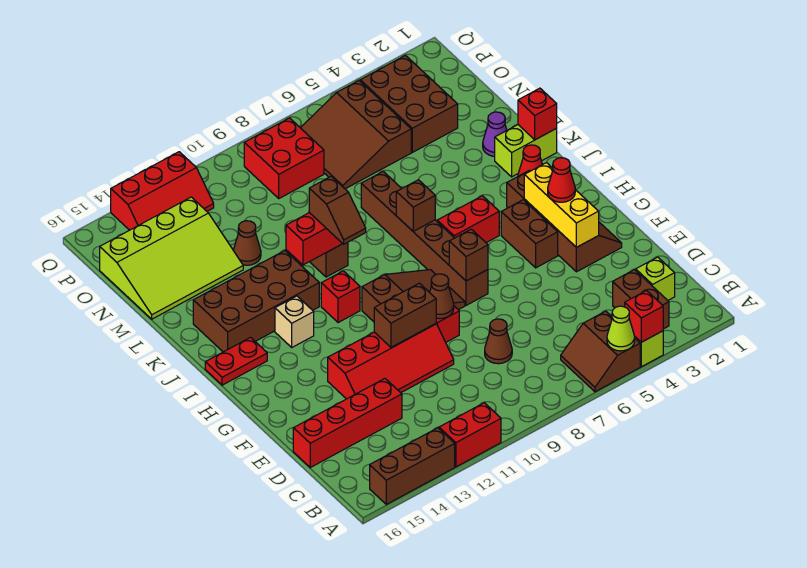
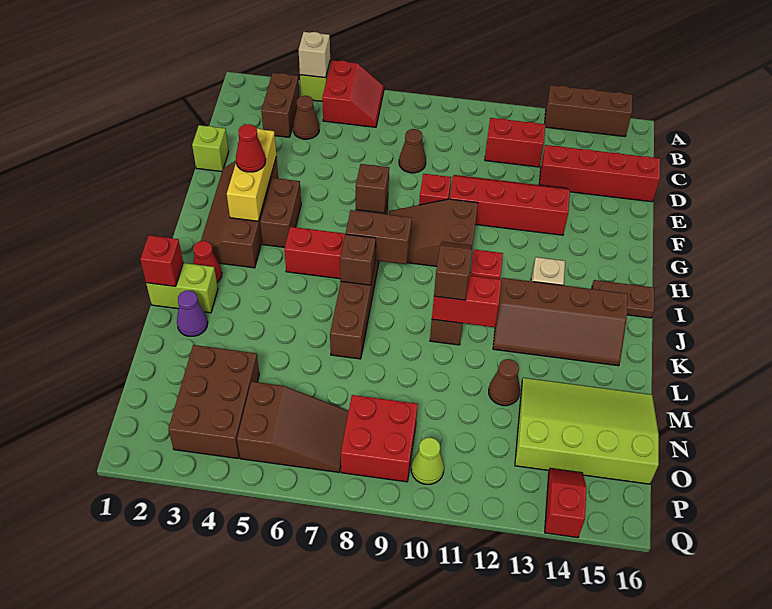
red 1x1 brick [625,291,663,342] -> tan 1x1 brick [299,32,330,78]
brown 2x2 slope [561,311,640,392] -> red 2x2 slope [322,60,384,127]
lime 1x1 cone [607,306,635,351] -> lime 1x1 cone moved to [411,438,444,484]
red 1x2 brick [439,403,501,467] -> red 1x2 brick moved to [485,118,545,167]
lime 1x1 brick [636,257,675,300] -> lime 1x1 brick moved to [192,125,229,172]
brown 1x1 cone [430,274,454,319] -> brown 1x1 cone moved to [293,96,319,139]
brown 1x2 brick [374,283,436,347] -> brown 1x2 brick moved to [346,210,412,264]
red 1x2 plate [205,337,267,385] -> brown 1x2 plate [592,280,654,318]
brown 2x4 brick [193,251,319,352] -> brown 2x4 slope [493,278,627,366]
brown 3x3 slope [301,81,411,189] -> brown 2x3 slope [237,382,349,472]
red 2x3 slope [111,152,214,230] -> red 1x2 slope [545,468,586,538]

